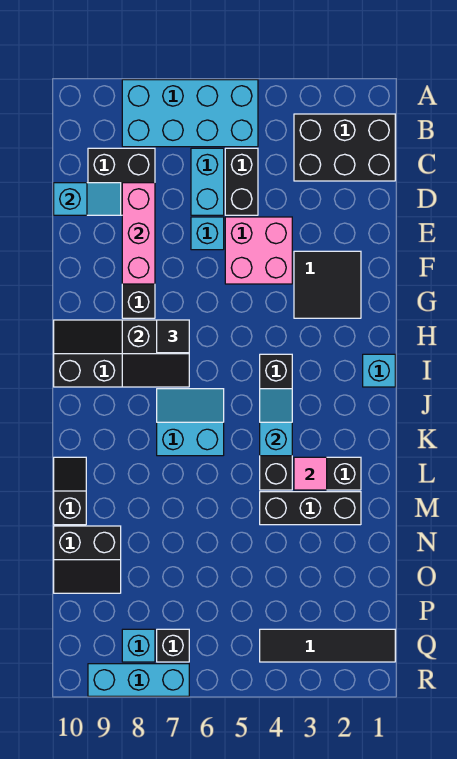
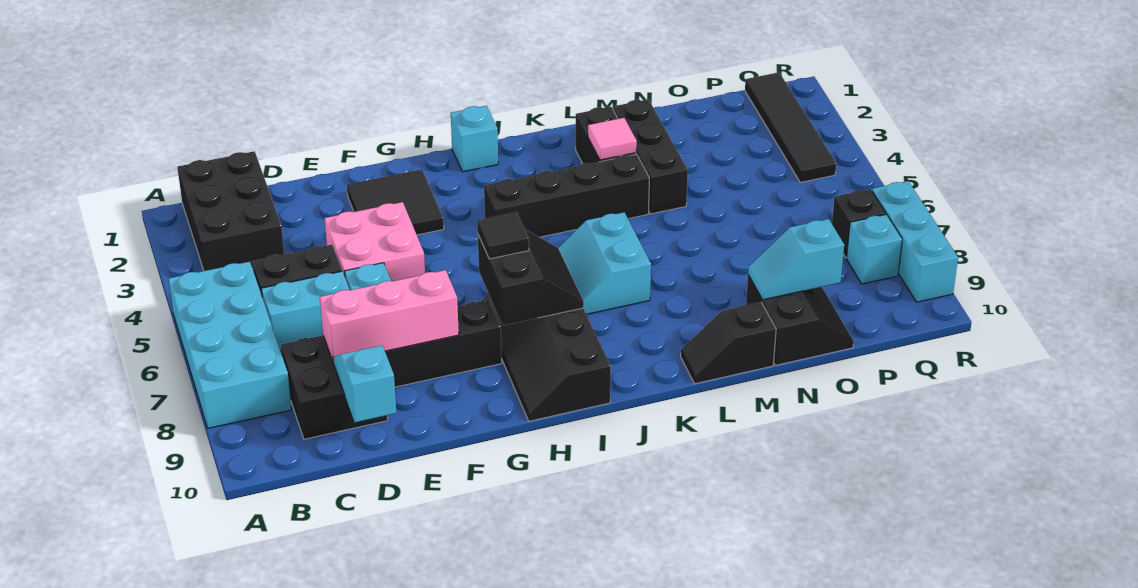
cyan 1x2 slope [260,389,292,456] -> cyan 1x2 slope moved to [748,219,844,300]

